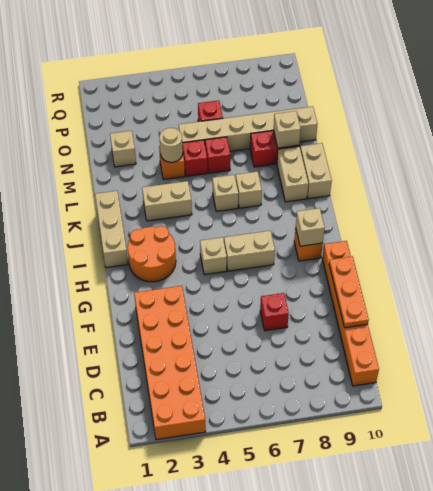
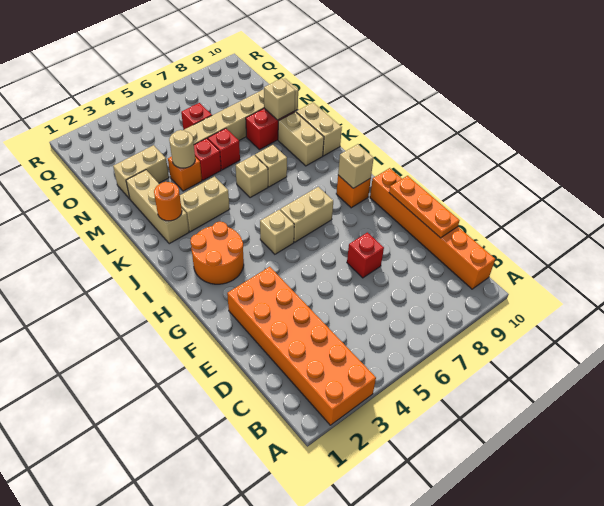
tan 1x3 brick [95,191,128,268] -> tan 1x3 brick moved to [126,170,189,244]
none -> orange 1x1 round brick [154,182,182,221]
tan 1x1 brick [110,131,136,167] -> tan 1x2 brick [113,145,169,199]

